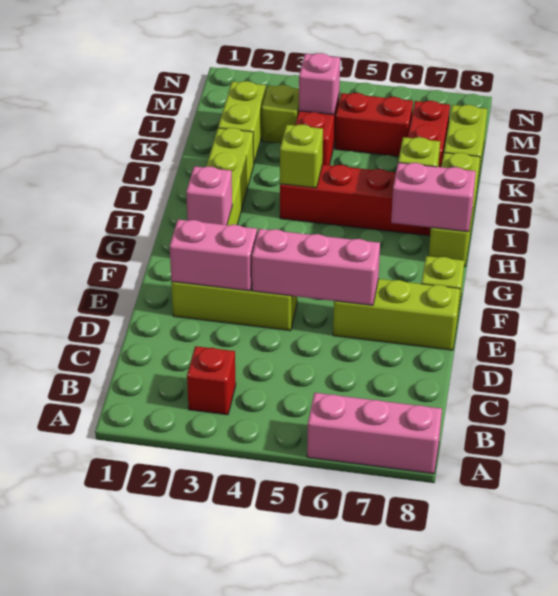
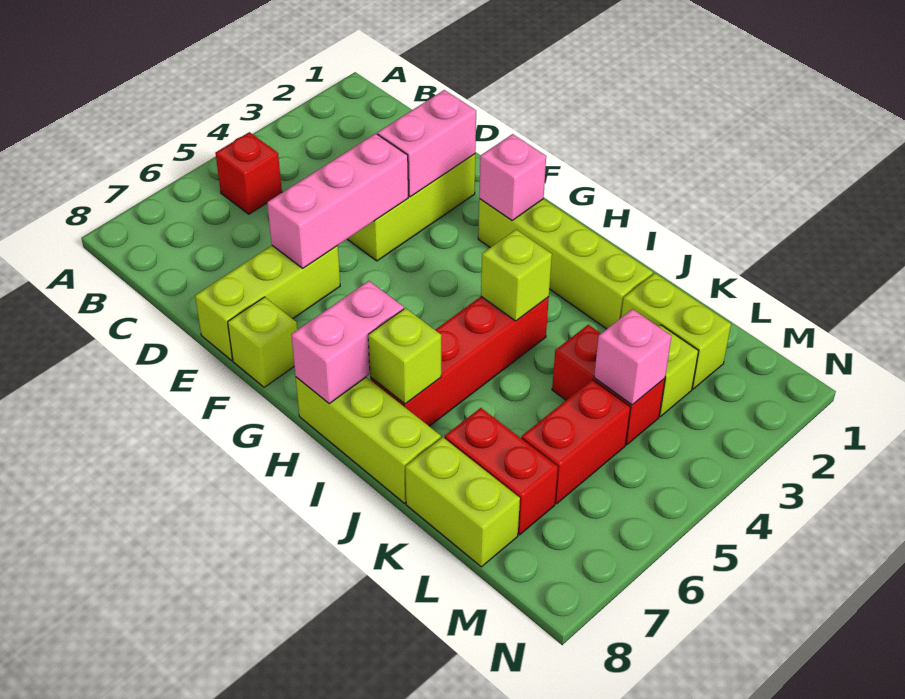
pink 1x3 brick [307,393,442,474] -> none
red 1x1 brick [187,346,236,415] -> red 1x1 brick moved to [216,132,282,214]

